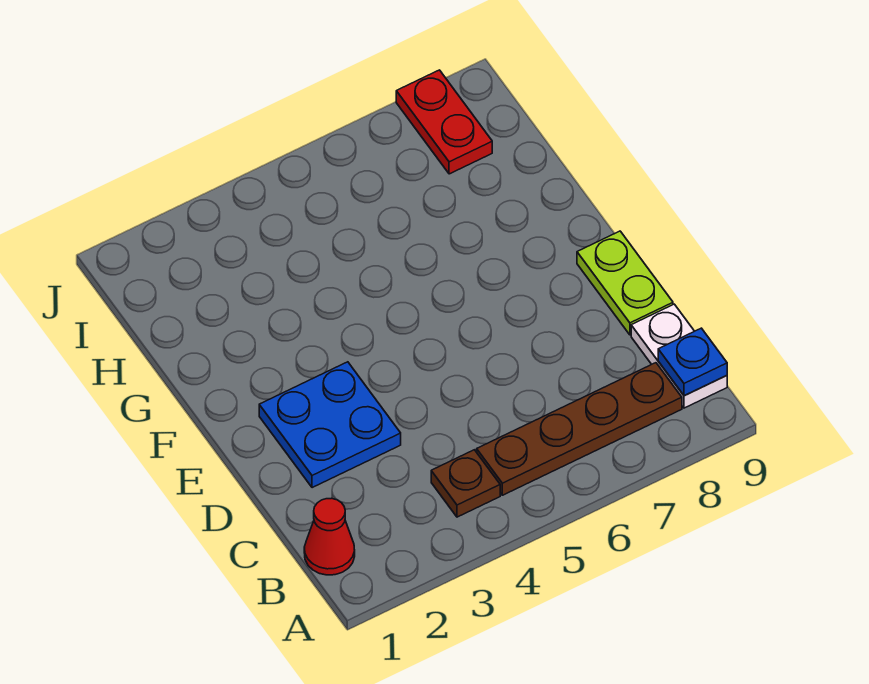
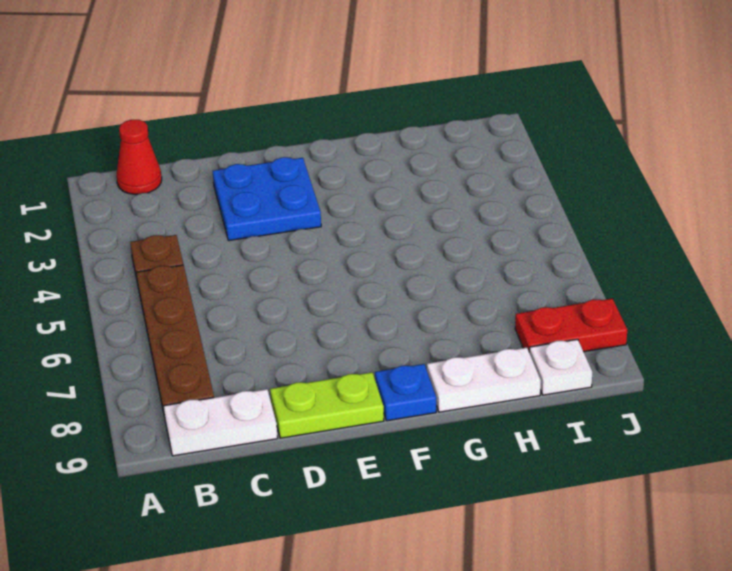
blue 1x1 plate [658,328,727,396] -> blue 1x1 plate moved to [375,364,436,421]
none -> white 1x2 plate [427,348,541,412]
none -> white 1x1 plate [529,339,592,395]

